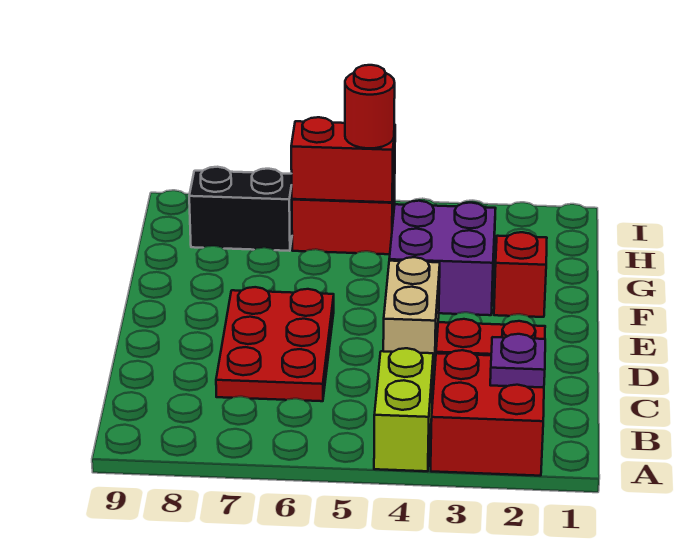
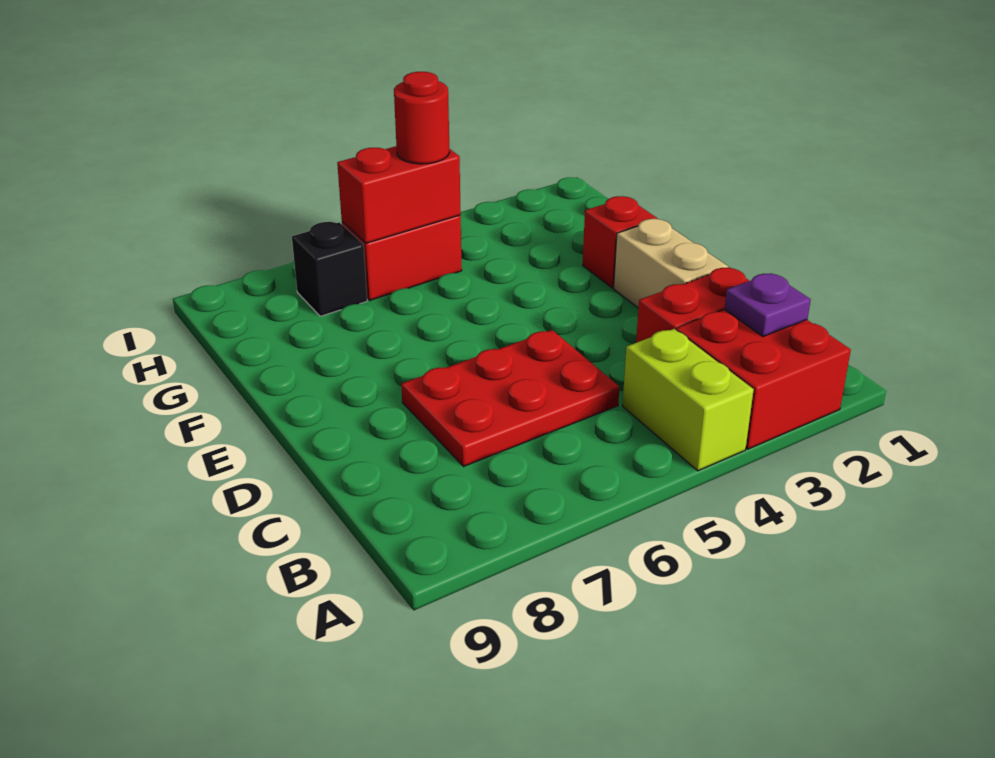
red 2x3 plate [216,287,334,401] -> red 2x3 plate turned to [401,330,619,467]
tan 1x2 brick [383,257,440,374] -> tan 1x2 brick moved to [614,219,728,308]
purple 2x2 brick [389,201,496,315] -> none
black 1x2 brick [189,167,292,251] -> black 1x1 brick [292,222,367,316]

